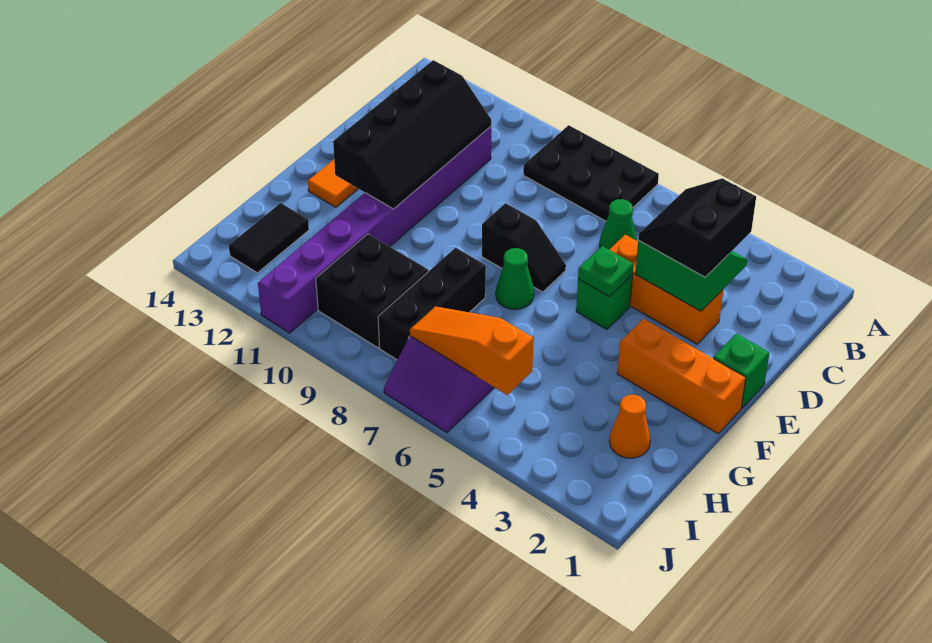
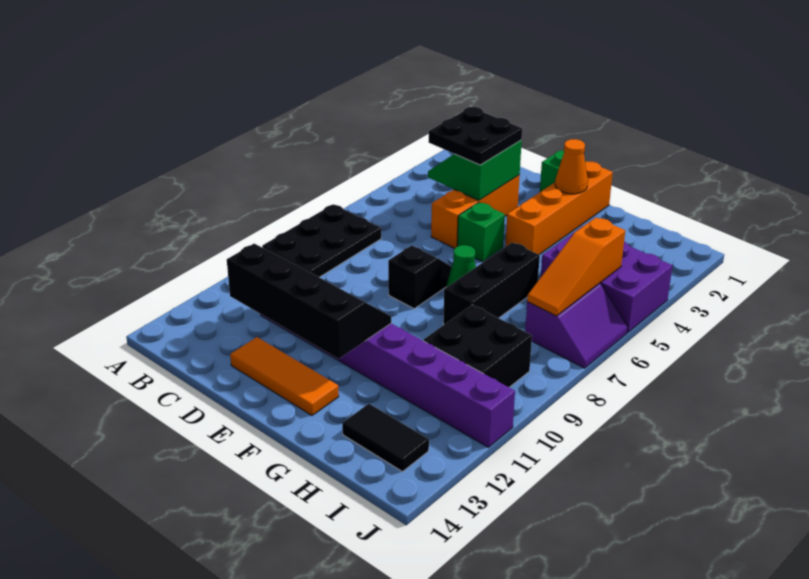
black 2x2 slope [638,178,756,277] -> black 2x2 plate [429,107,522,165]
green 1x1 cone [599,199,637,250] -> none
green 1x1 plate [578,246,633,296] -> none
orange 1x3 brick [617,319,746,433] -> orange 1x4 brick [505,161,613,255]
black 1x3 brick [378,248,486,360] -> black 1x3 brick turned to [443,242,540,324]
orange 1x1 cone [609,395,650,458] -> orange 1x1 cone moved to [555,139,588,194]
none -> purple 2x3 brick [541,226,672,333]

